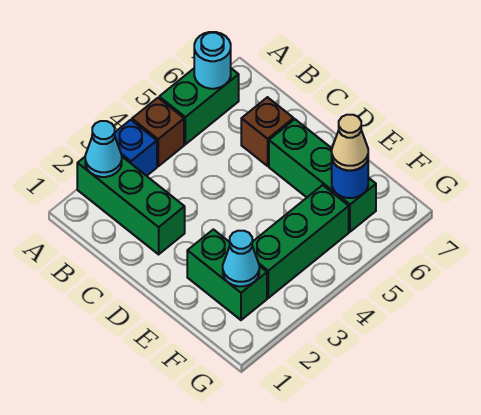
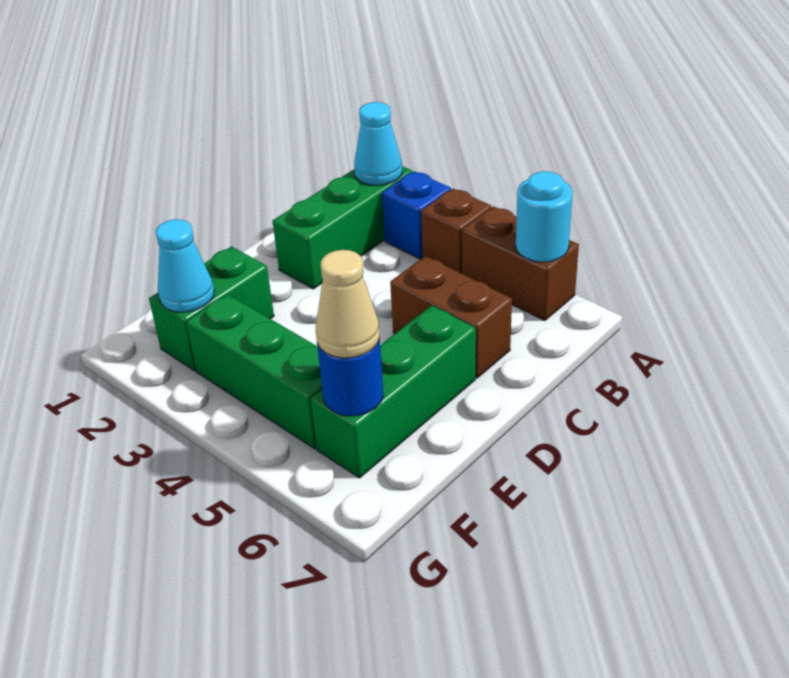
green 1x2 brick [159,68,239,144] -> brown 1x2 brick [462,207,579,321]
brown 1x1 brick [241,97,294,166] -> brown 1x2 brick [390,256,512,378]

